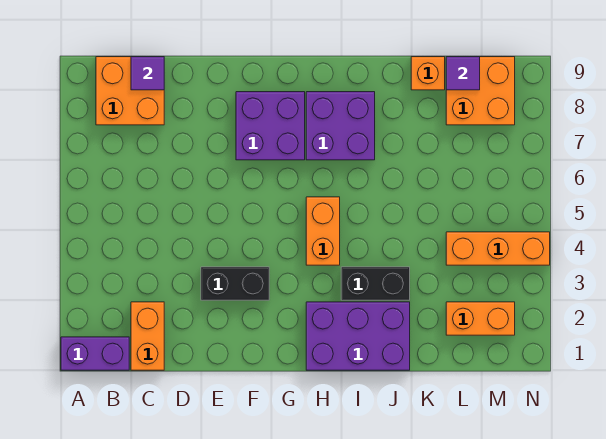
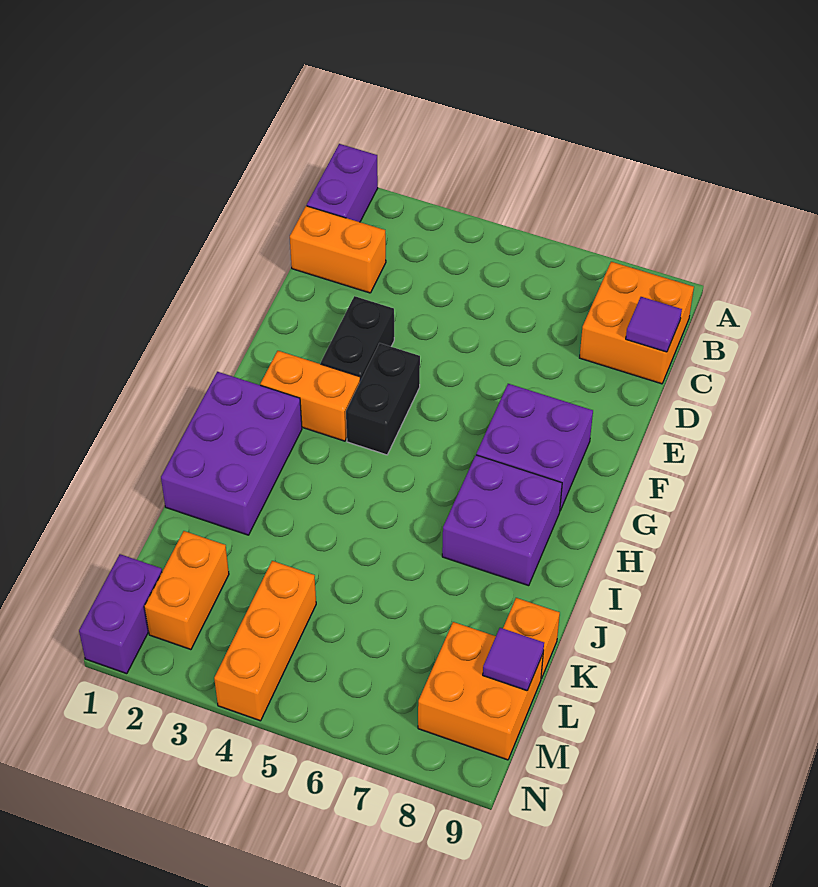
orange 1x2 brick [306,197,340,265] -> orange 1x2 brick moved to [260,351,360,441]
black 1x2 brick [341,267,410,300] -> black 1x2 brick moved to [346,343,420,455]
none -> purple 1x2 brick [79,554,162,674]

